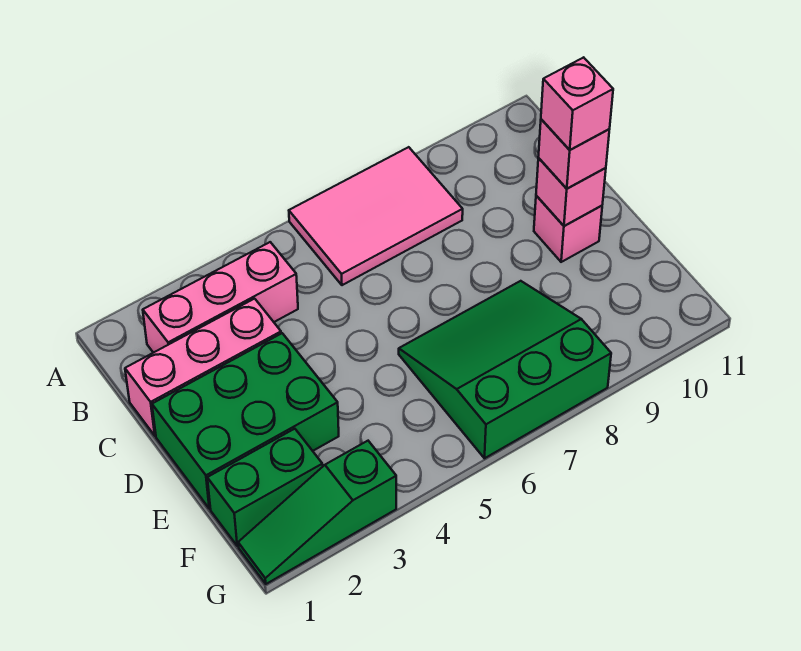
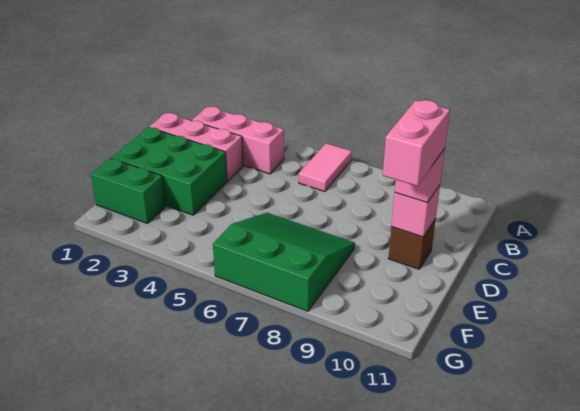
pink 2x3 tile [289,147,463,285] -> pink 1x2 tile [299,143,352,191]
pink 1x1 brick [534,196,602,262] -> brown 1x1 brick [389,219,436,269]
pink 1x1 brick [541,57,613,150] -> pink 1x2 brick [383,100,450,186]
green 1x3 slope [238,441,396,584] -> none

